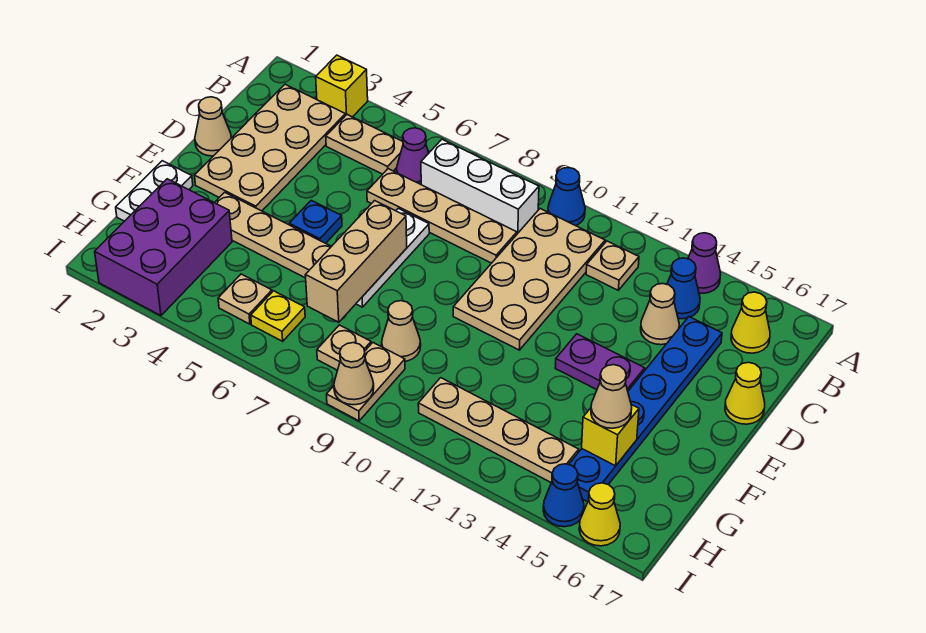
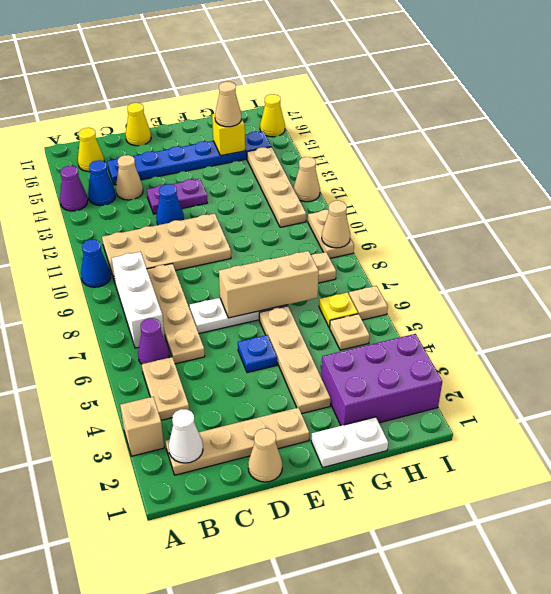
yellow 1x1 brick [316,55,368,117] -> tan 1x1 brick [120,397,164,456]
tan 2x4 plate [195,84,345,211] -> tan 1x4 plate [166,408,309,475]
none -> white 1x1 cone [169,409,203,463]
tan 1x1 plate [586,241,639,290] -> tan 1x1 plate moved to [349,286,388,320]
purple 1x2 plate [555,334,645,391] -> purple 1x2 plate turned to [147,179,207,214]
tan 1x1 cone [382,301,421,361] -> tan 1x1 cone moved to [293,157,320,202]
tan 1x2 plate [326,343,405,421] -> tan 1x2 plate turned to [308,210,354,258]
blue 1x1 cone [543,464,584,527] -> blue 1x1 cone moved to [156,184,184,225]

